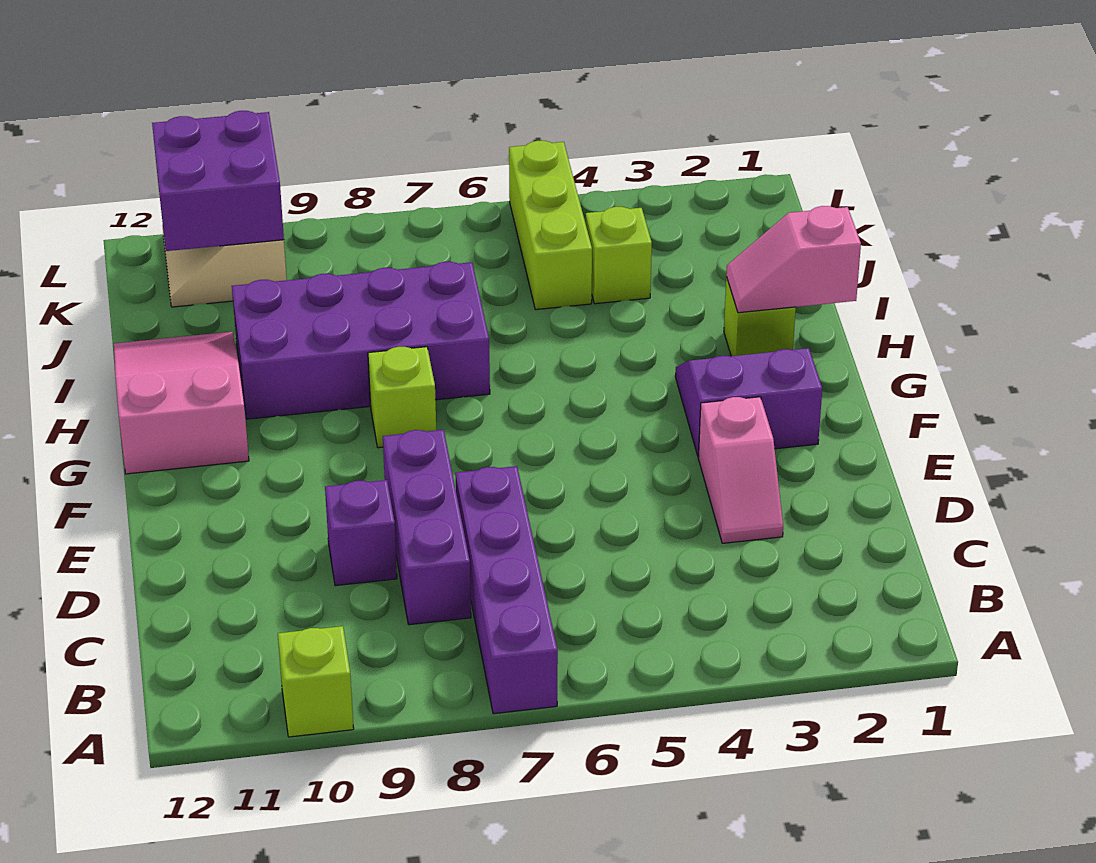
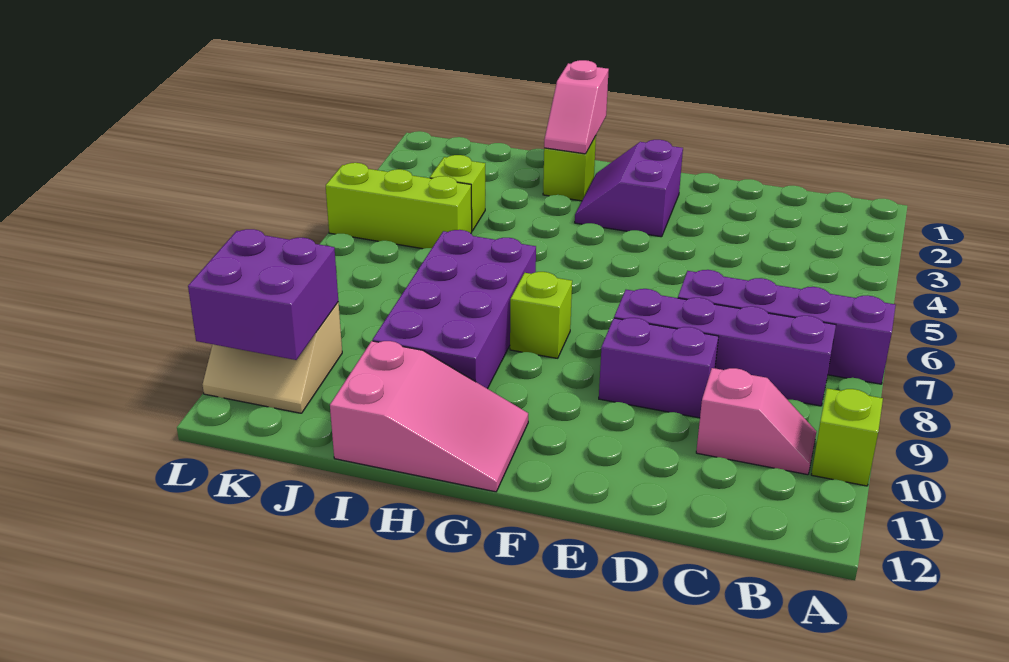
purple 1x3 brick [383,430,471,625] -> purple 1x4 brick [614,289,836,406]
pink 1x2 slope [698,397,783,543] -> pink 1x2 slope moved to [696,368,816,475]
purple 1x1 brick [325,480,397,586] -> purple 1x2 brick [599,318,719,418]
pink 2x3 slope [114,332,249,474] -> pink 2x3 slope turned to [330,341,528,492]

